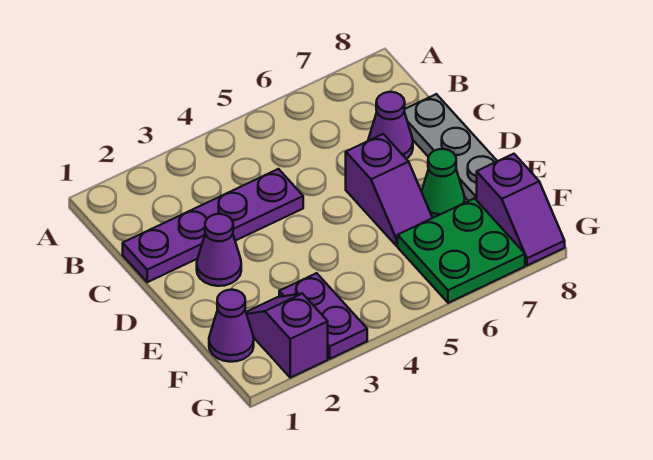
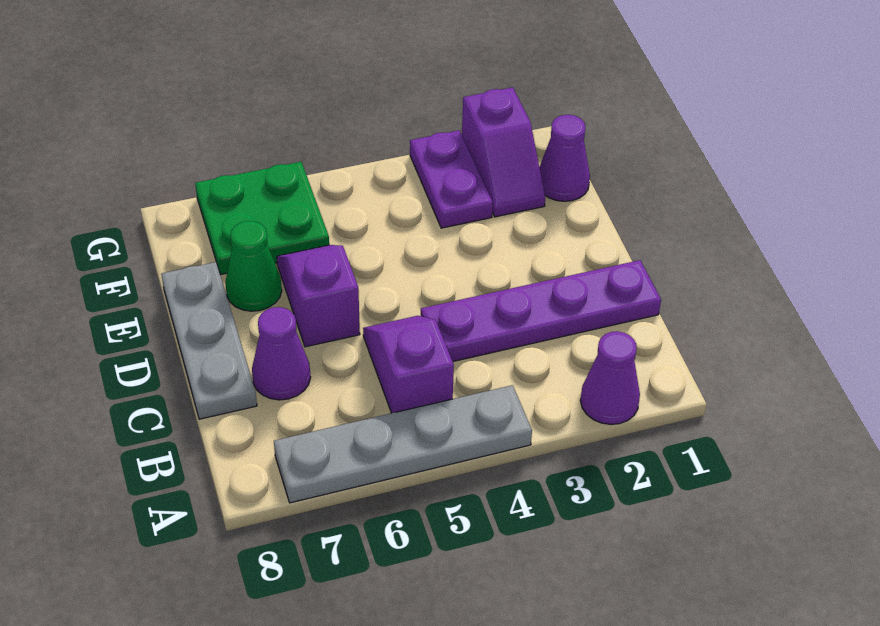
none -> grey 1x4 plate [274,385,532,503]
purple 1x1 cone [197,214,241,286] -> purple 1x1 cone moved to [580,331,640,424]
purple 1x2 slope [477,154,565,265] -> purple 1x2 slope moved to [363,316,454,413]

